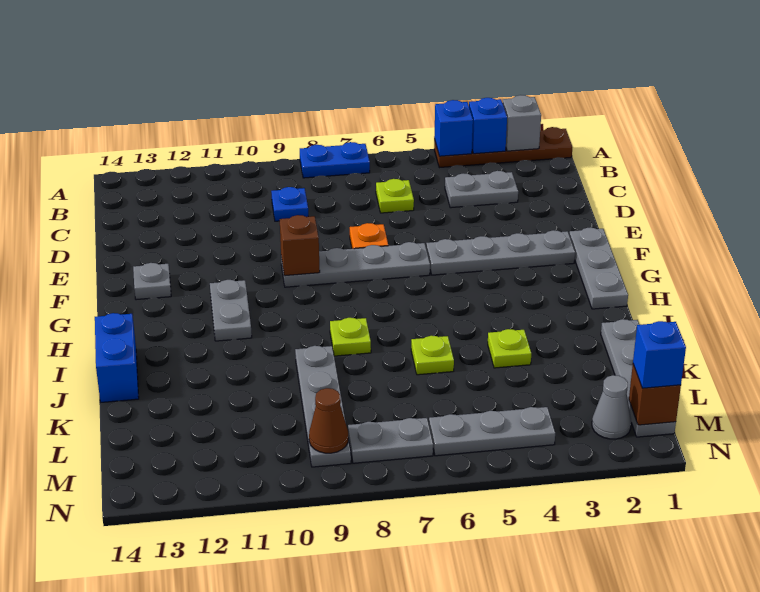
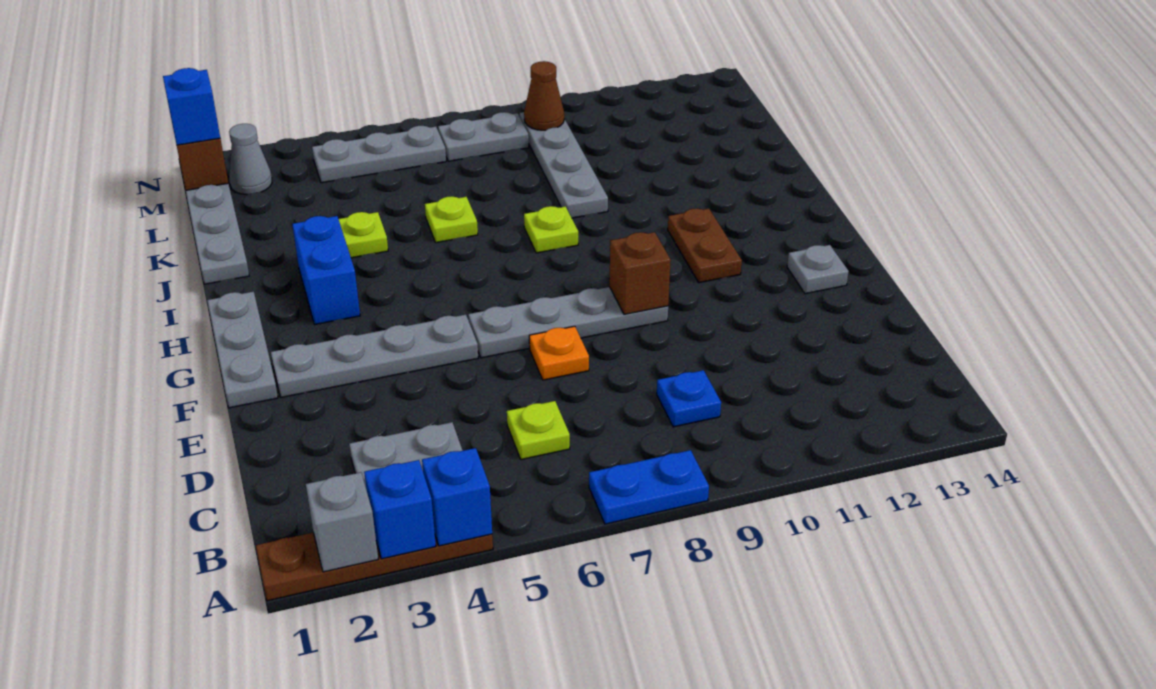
grey 1x2 plate [210,280,252,341] -> brown 1x2 plate [668,208,742,283]
blue 1x2 brick [95,313,139,402] -> blue 1x2 brick moved to [292,216,360,324]

